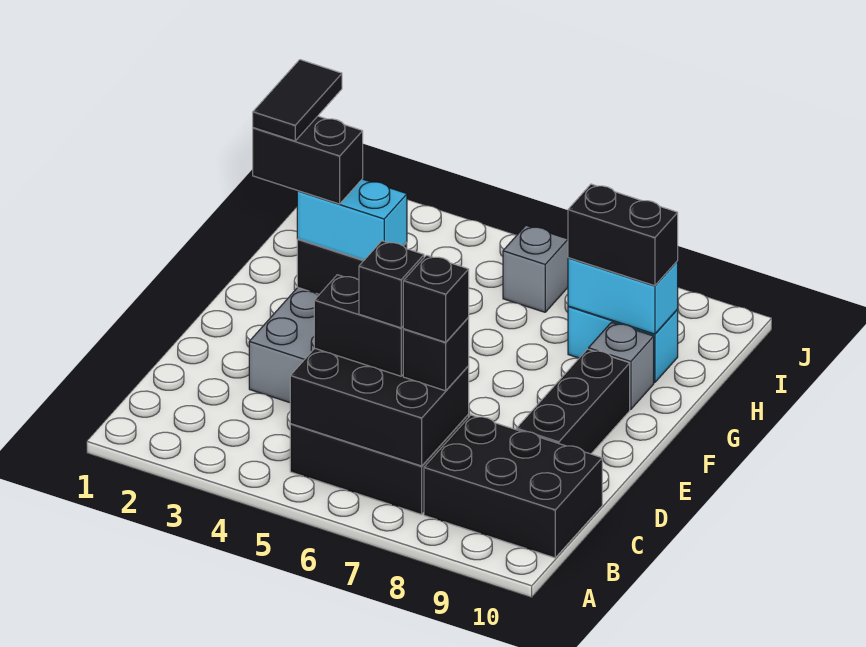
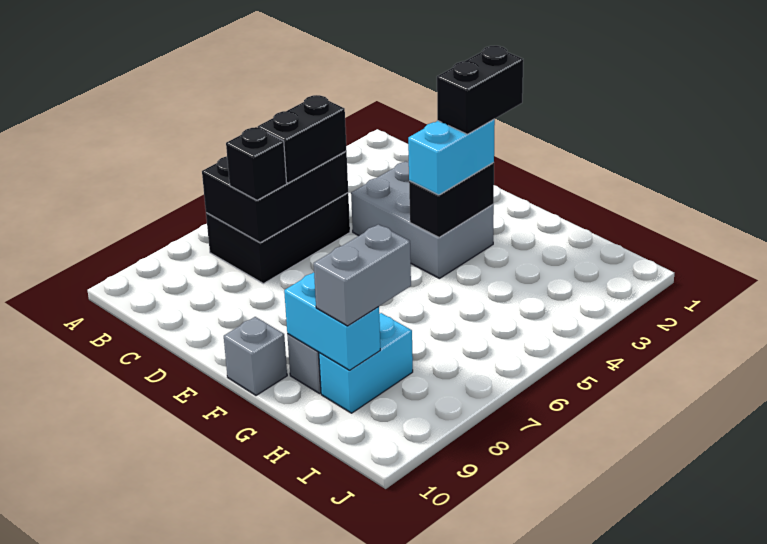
black 2x3 brick [424,415,602,558] -> none
black 1x1 brick [359,241,424,328] -> none
black 1x1 brick [403,255,469,342] -> none
black 1x3 brick [516,349,630,454] -> none
black 1x2 tile [253,60,342,141] -> none
cyan 1x2 brick [568,258,678,334] -> cyan 1x2 brick turned to [284,273,380,370]
black 1x2 brick [568,184,678,286] -> grey 1x2 brick [314,224,411,326]
grey 1x1 brick [503,225,568,312] -> grey 1x1 brick moved to [224,317,287,395]

